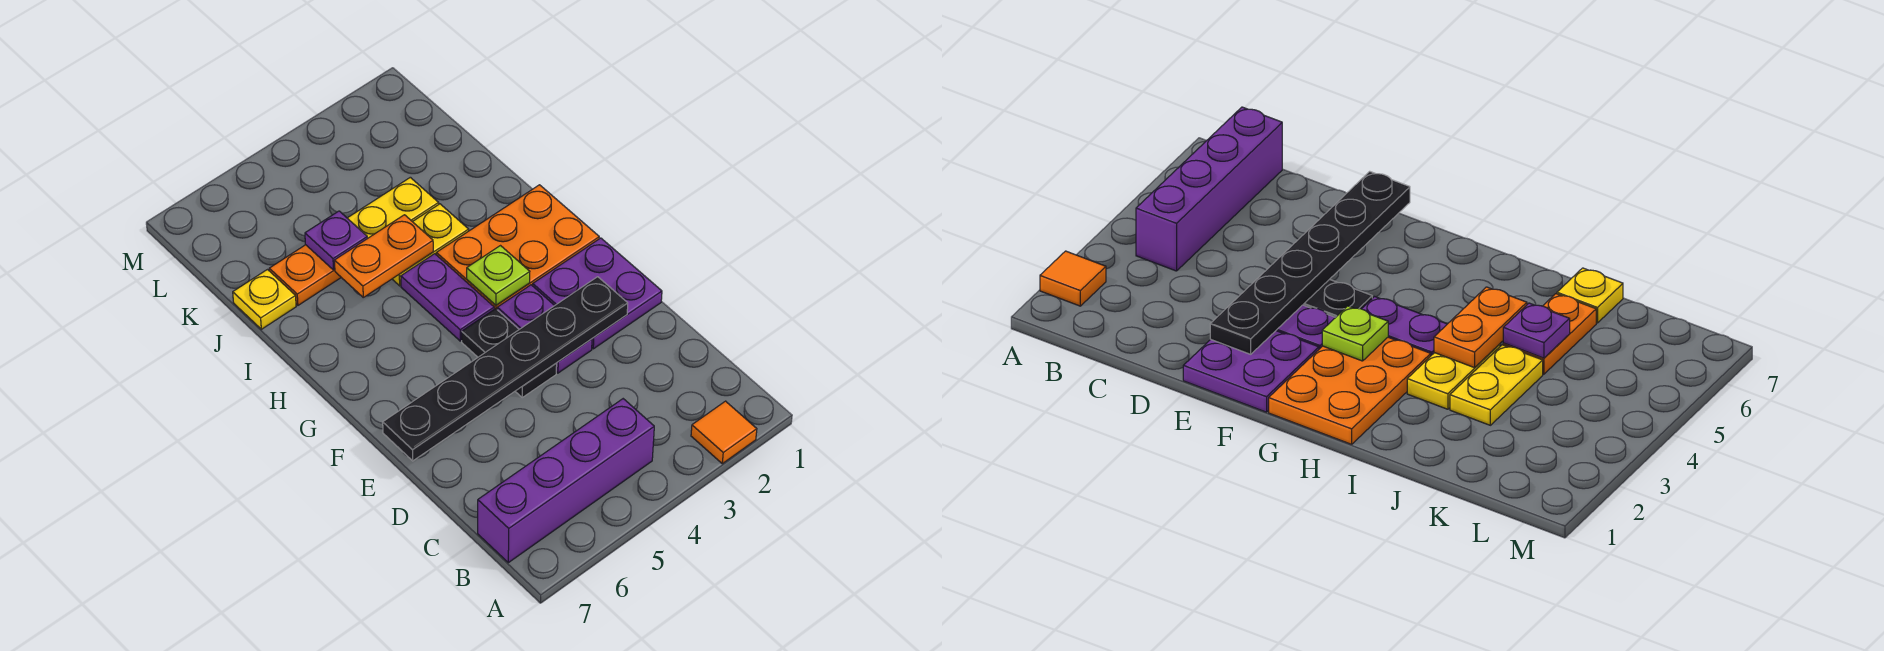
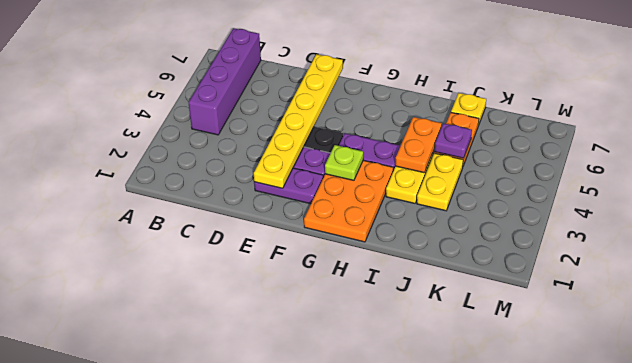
orange 1x1 tile [691,401,757,464] -> none
purple 2x2 plate [533,238,662,349] -> purple 1x2 plate [254,168,323,204]
black 1x6 plate [383,277,628,461] -> yellow 1x6 plate [254,54,343,188]

